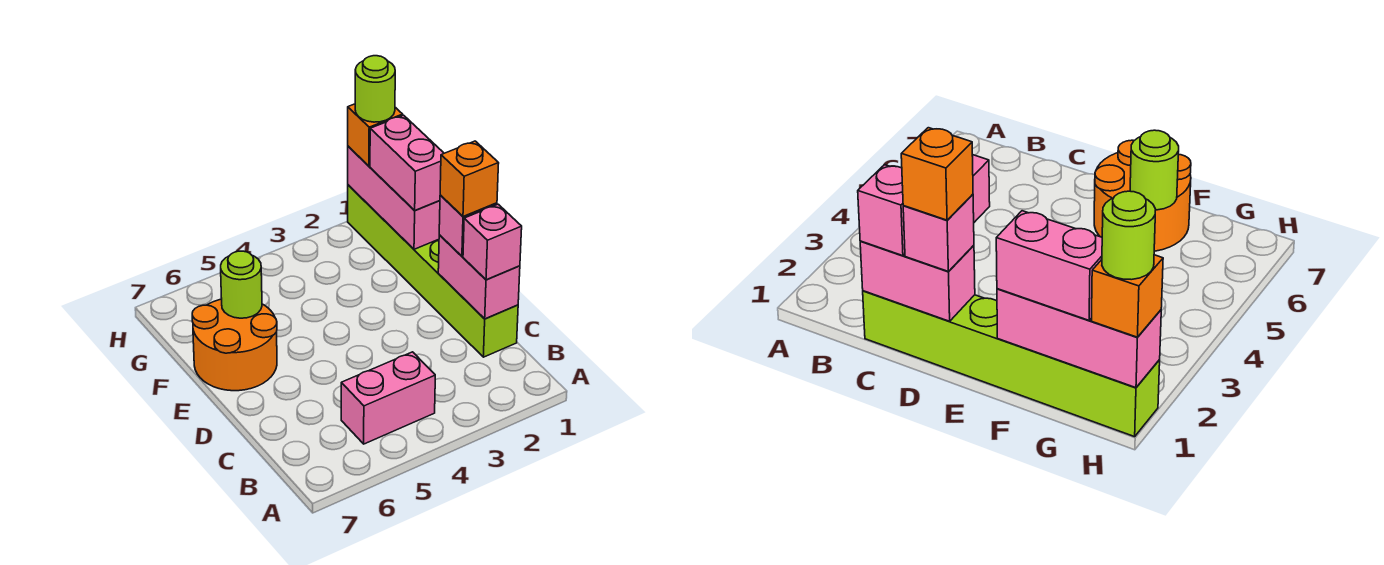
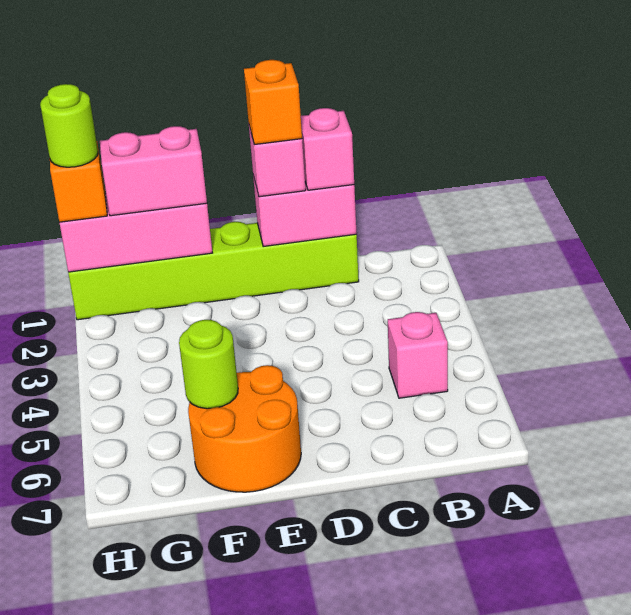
pink 1x2 brick [341,352,435,444] -> pink 1x1 brick [388,312,448,398]

